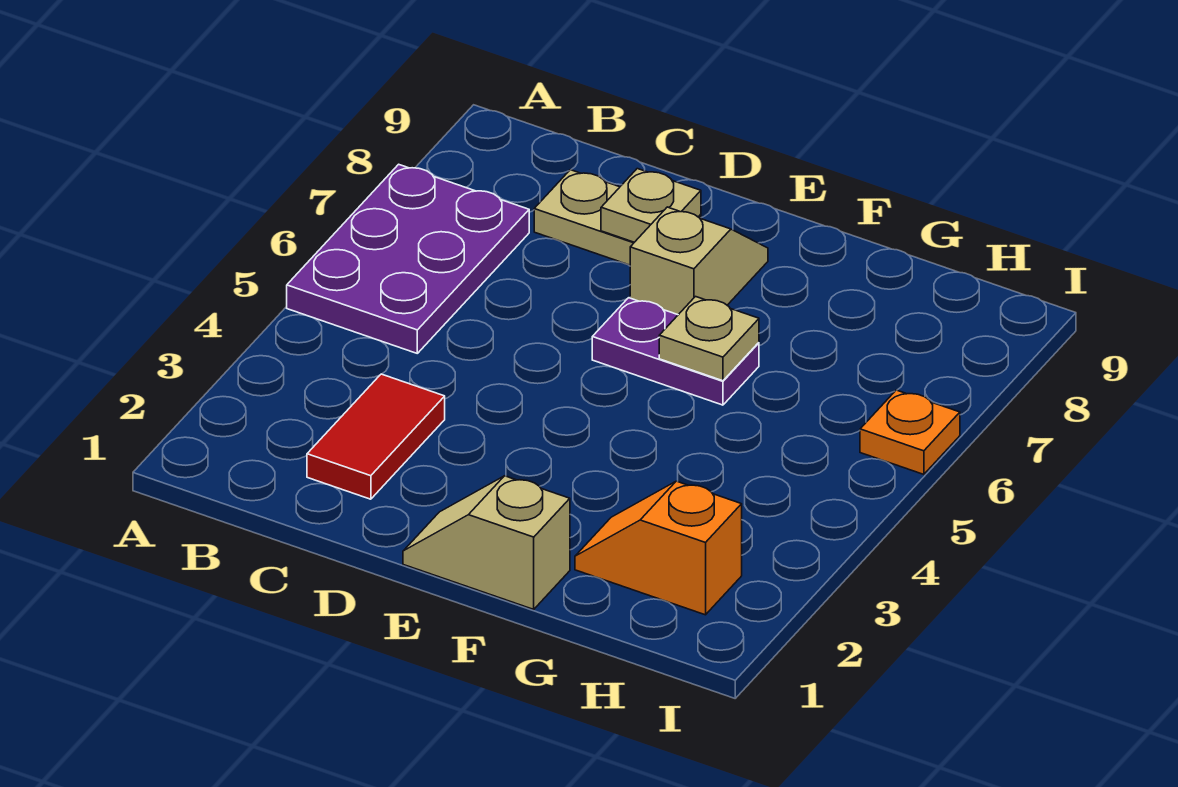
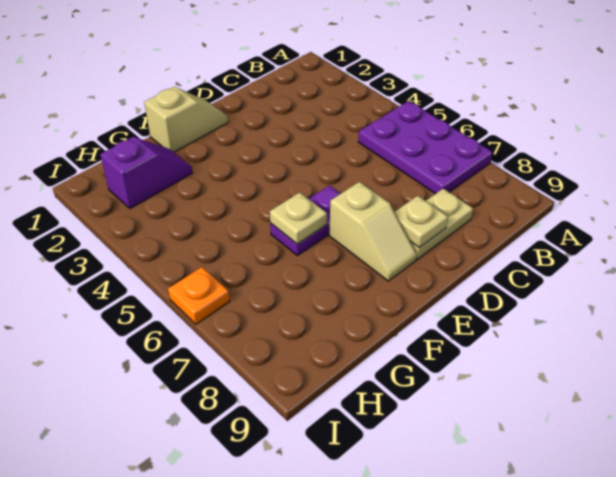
red 1x2 tile [307,374,445,499] -> none
orange 1x2 slope [575,481,742,615] -> purple 1x2 slope [100,137,192,208]

